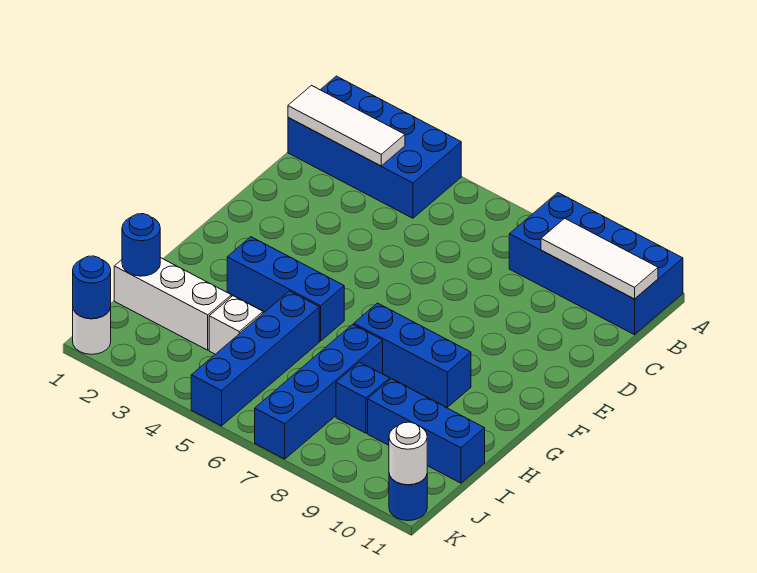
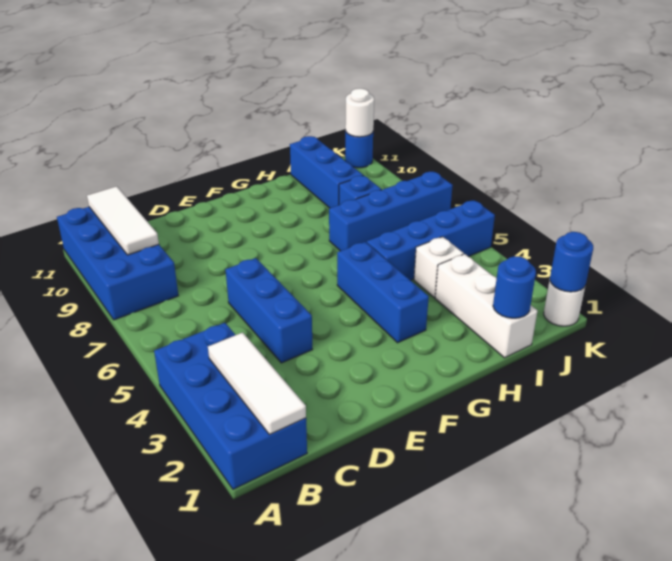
blue 1x3 brick [354,303,471,407] -> blue 1x3 brick moved to [225,258,313,363]

